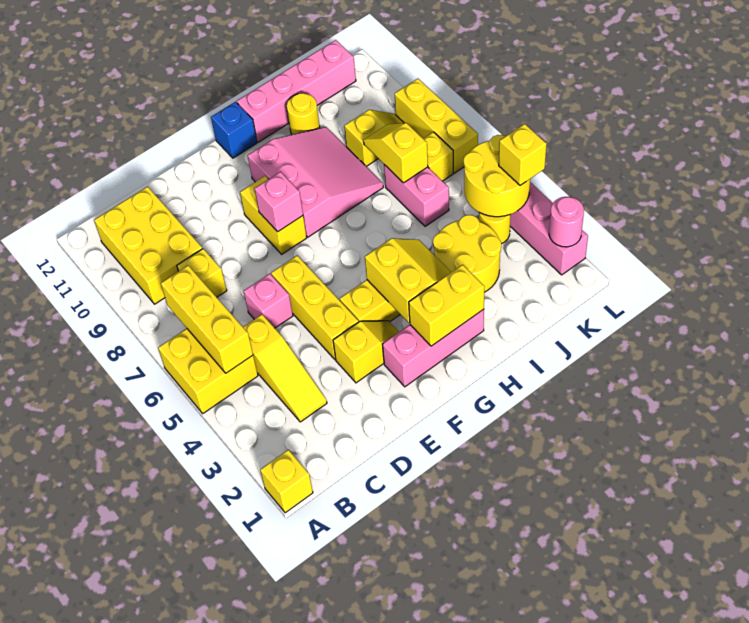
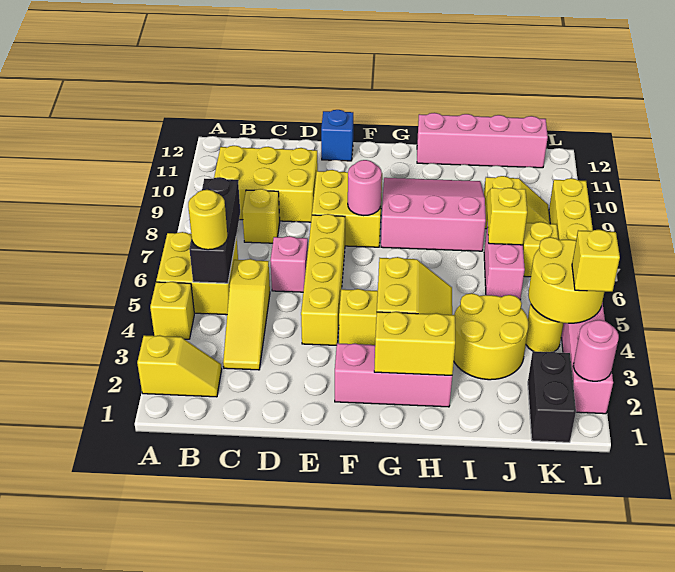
yellow 1x1 brick [260,450,313,513] -> yellow 1x1 brick moved to [150,282,194,339]
yellow 1x3 brick [161,265,253,373] -> black 1x3 brick [189,177,240,283]
yellow 2x3 brick [94,187,203,304] -> yellow 2x3 brick turned to [214,145,318,222]
yellow 1x2 slope [333,321,399,383] -> yellow 1x2 slope moved to [137,335,222,397]
yellow 1x3 brick [271,256,359,360] -> yellow 1x4 brick [301,214,345,345]
yellow 1x2 brick [240,176,307,254] -> yellow 2x2 brick [312,170,382,247]
pink 1x1 brick [255,172,303,232] -> pink 1x1 round brick [348,160,382,216]
pink 3x3 slope [248,127,383,237] -> pink 3x3 slope turned to [381,178,486,251]
blue 1x1 brick [211,102,257,158] -> blue 1x1 brick moved to [321,110,353,161]
yellow 1x1 round brick [287,93,320,135] -> yellow 1x1 round brick moved to [188,190,228,250]
none -> black 1x2 brick [528,352,576,442]

